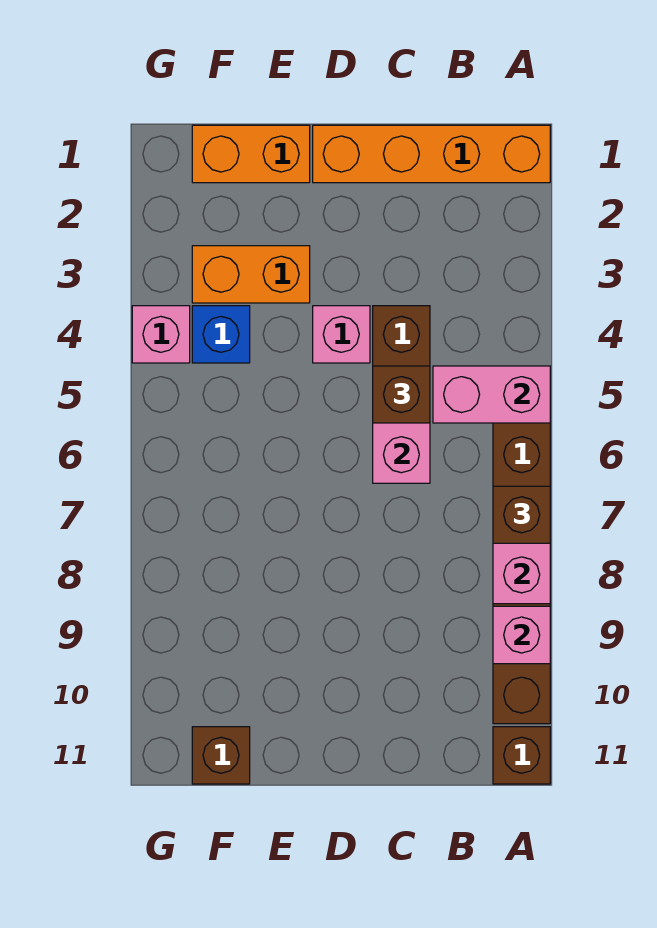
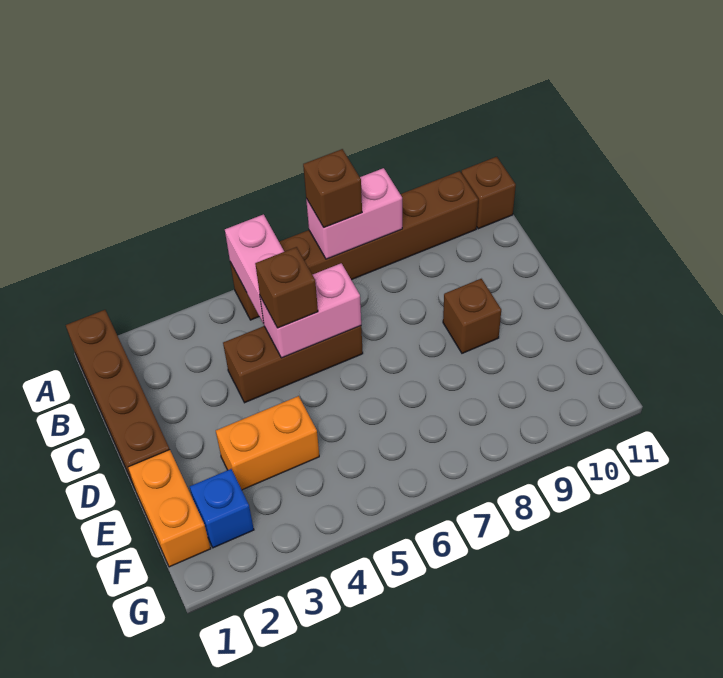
orange 1x4 brick [313,125,550,183] -> brown 1x4 brick [66,310,170,486]
pink 1x1 brick [493,606,550,664] -> none
pink 1x1 brick [313,306,370,363] -> none
orange 1x2 brick [192,246,310,303] -> orange 1x2 brick turned to [216,396,319,490]
blue 1x1 brick [192,306,250,363] -> blue 1x1 brick moved to [190,469,254,548]
brown 1x1 brick [192,727,250,784] -> brown 1x1 brick moved to [443,279,501,353]
pink 1x1 brick [132,306,190,363] -> none

